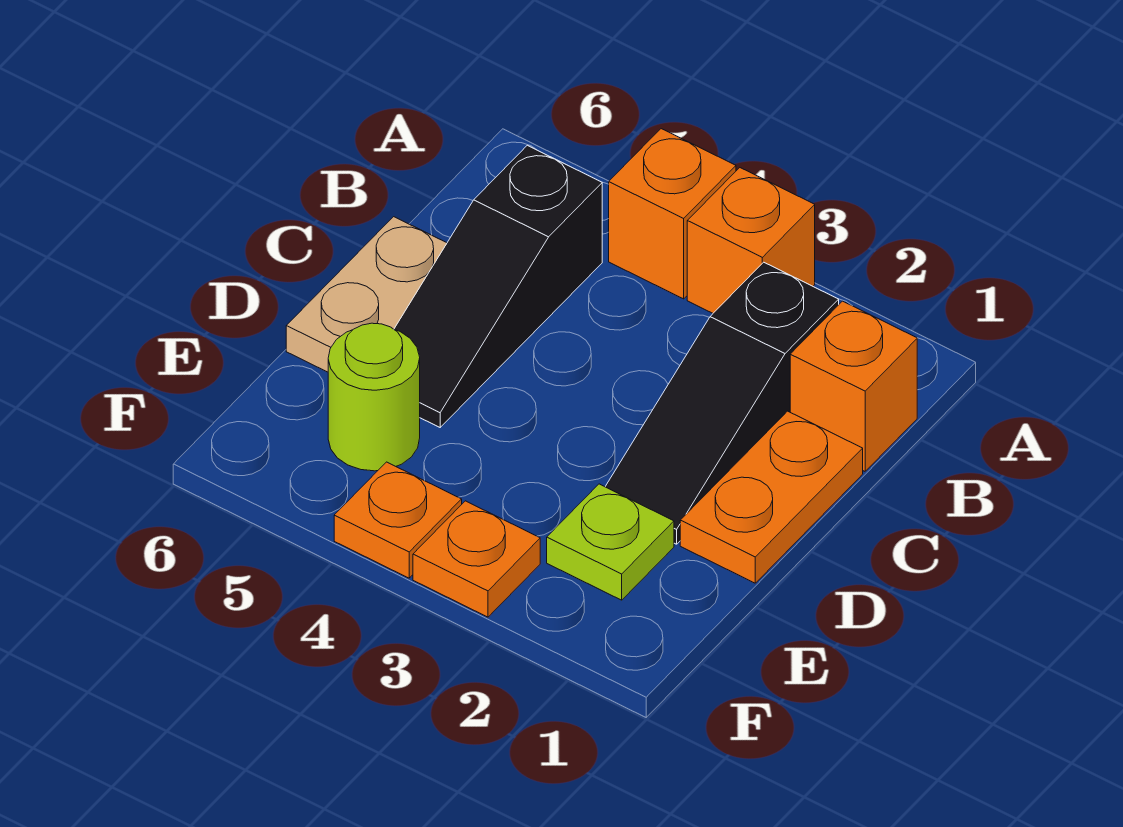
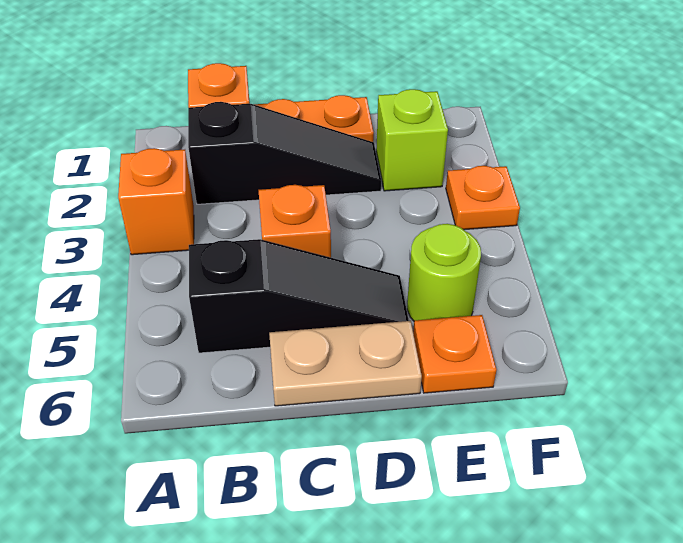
orange 1x1 brick [609,129,736,299] -> orange 1x1 brick moved to [259,185,331,258]
lime 1x1 plate [547,484,674,600] -> lime 1x1 brick [376,89,448,191]
orange 1x1 plate [334,462,462,578] -> orange 1x1 plate moved to [413,315,497,393]

